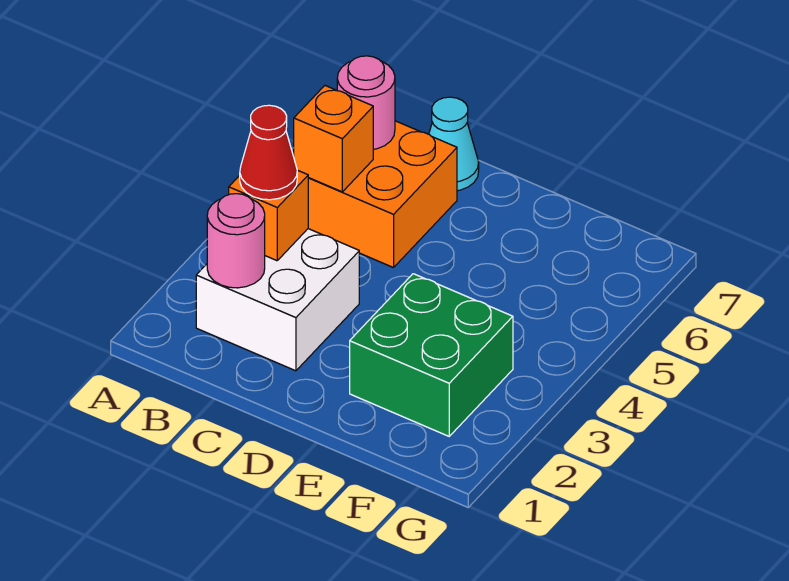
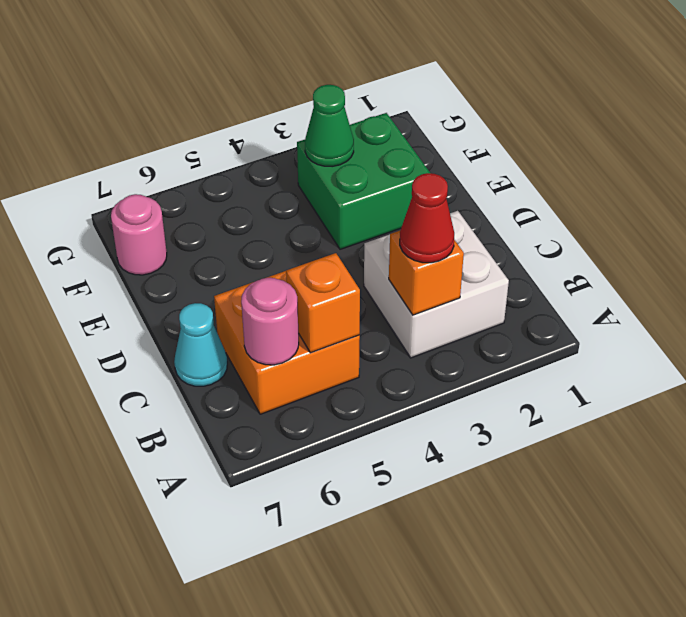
pink 1x1 round brick [207,194,265,288] -> pink 1x1 round brick moved to [111,194,167,275]
none -> green 1x1 cone [305,85,354,167]

